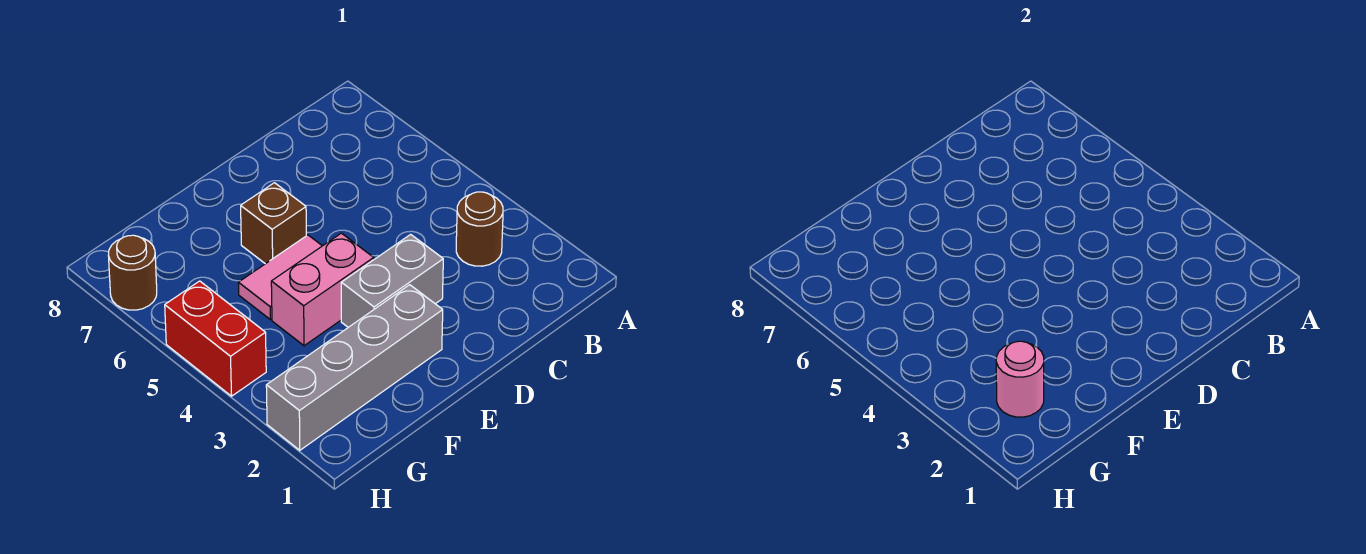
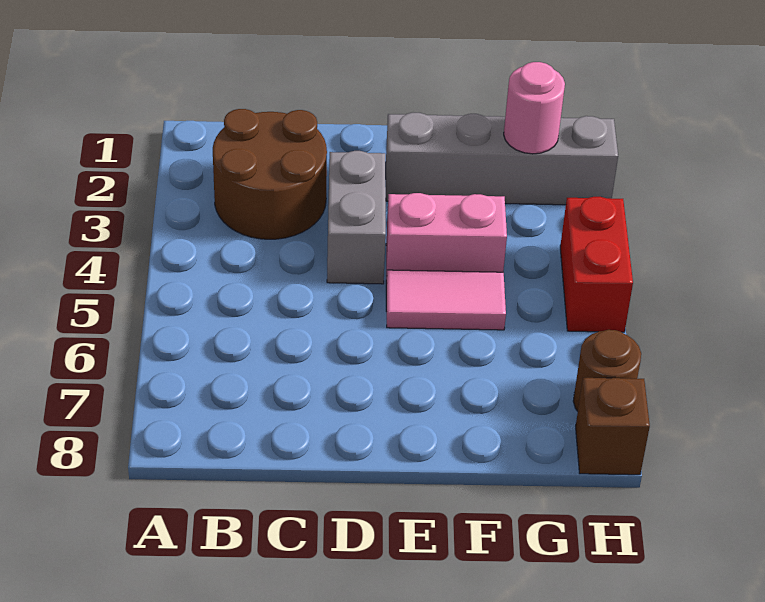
brown 1x1 round brick [456,192,503,266] -> brown 2x2 round brick [213,109,327,239]
grey 1x2 brick [341,234,443,327] -> grey 1x2 brick turned to [327,151,386,284]
brown 1x1 brick [241,183,306,264] -> brown 1x1 brick moved to [576,378,650,475]

